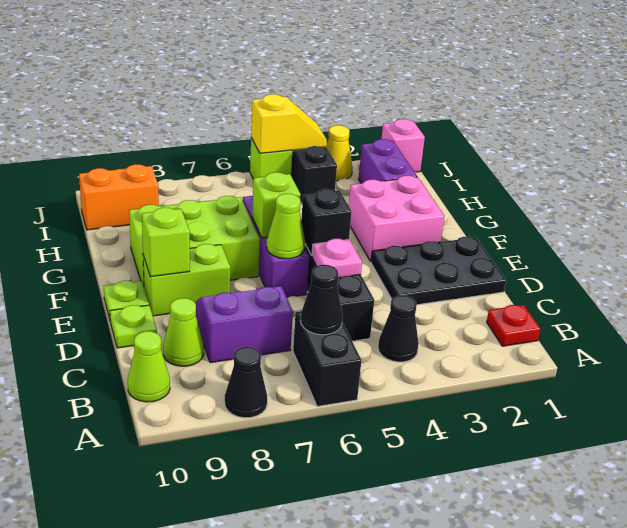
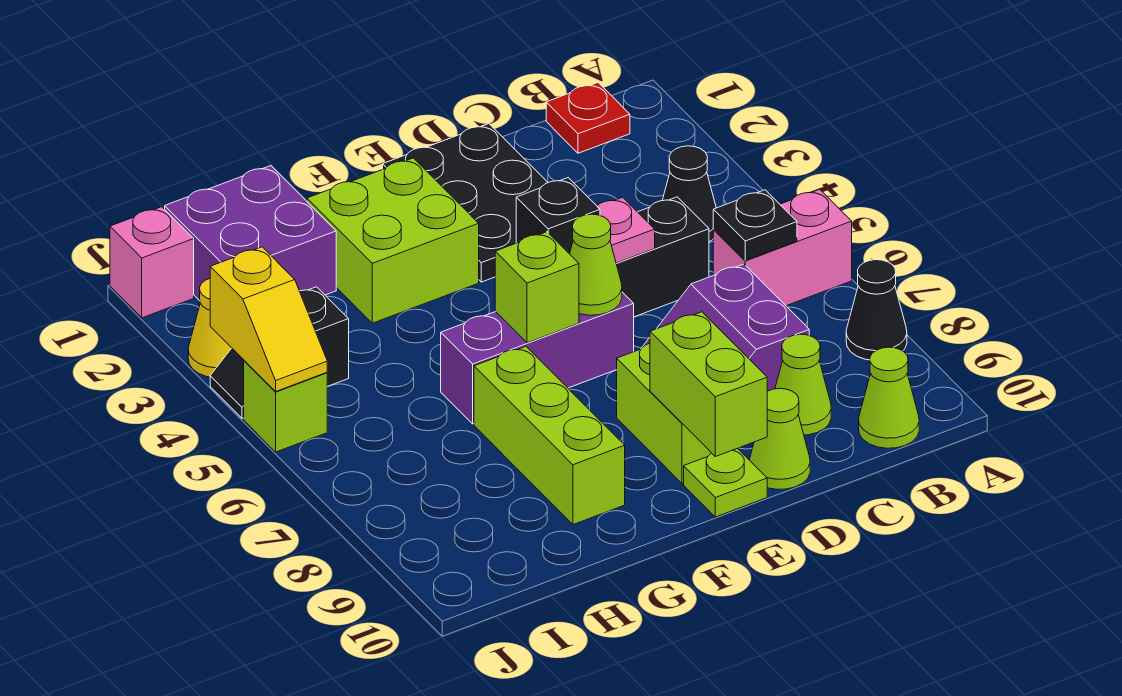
black 1x2 brick [293,311,362,407] -> pink 1x2 brick [713,189,852,306]
black 1x1 cone [301,265,343,335] -> black 1x1 plate [713,190,797,260]
lime 1x1 plate [110,305,157,348] -> lime 1x1 cone [750,388,810,490]
lime 1x1 brick [142,208,190,277] -> lime 1x2 brick [650,312,767,456]
pink 2x2 brick [349,176,444,262] -> lime 2x2 brick [307,158,479,323]
lime 2x3 brick [129,196,260,285] -> lime 1x3 brick [474,346,625,525]
purple 1x2 brick [359,139,417,183] -> purple 2x2 brick [165,166,336,301]
orange 1x2 brick [79,164,159,230] -> none
yellow 1x2 slope [251,94,327,153] -> yellow 1x2 slope turned to [210,247,327,391]

